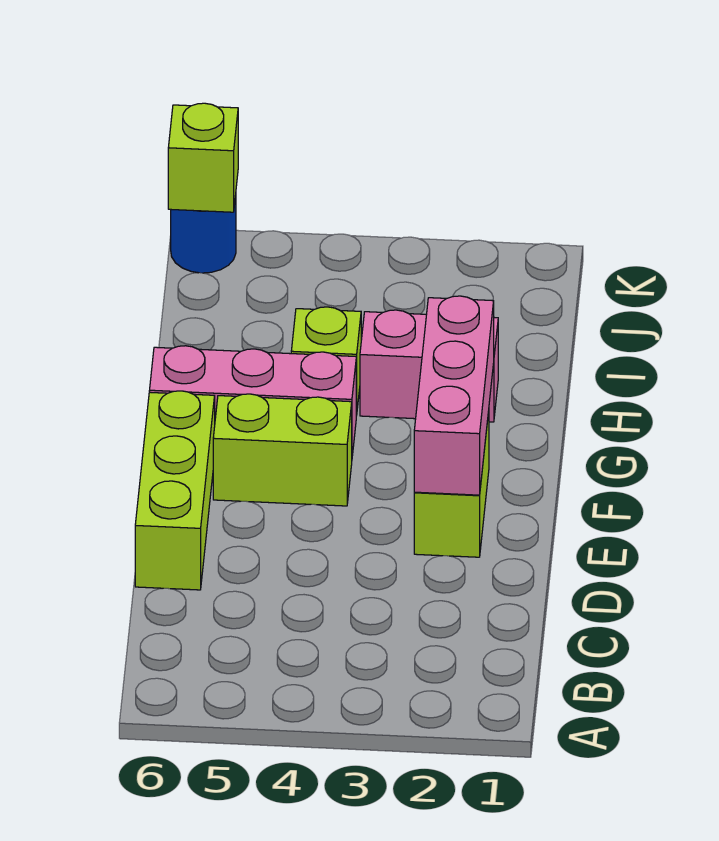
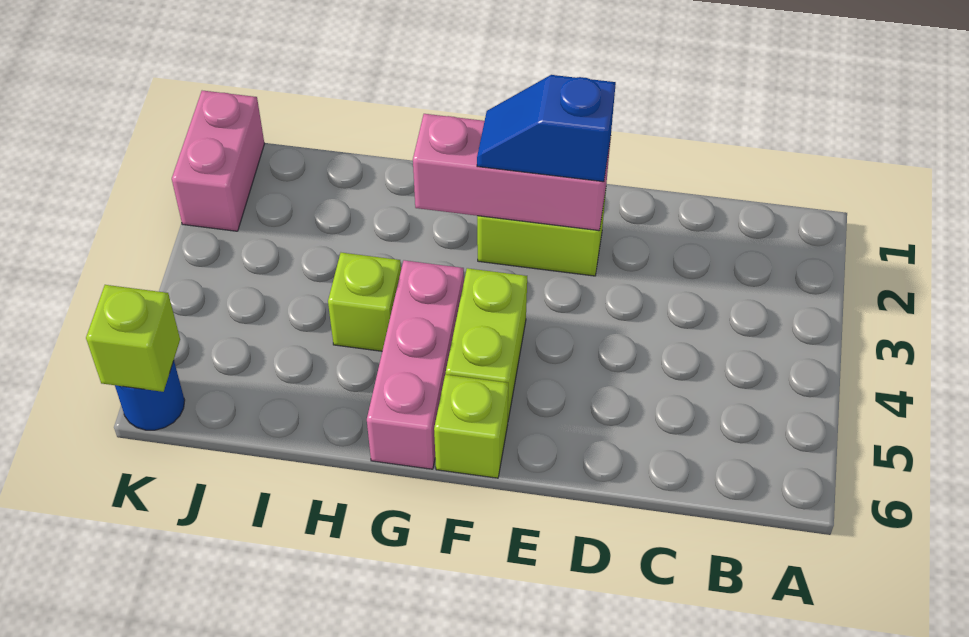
lime 1x3 brick [135,391,215,590] -> lime 1x1 brick [434,375,508,478]
none -> blue 1x2 slope [477,75,616,182]
pink 1x2 brick [360,310,498,422] -> pink 1x2 brick moved to [172,91,264,231]

